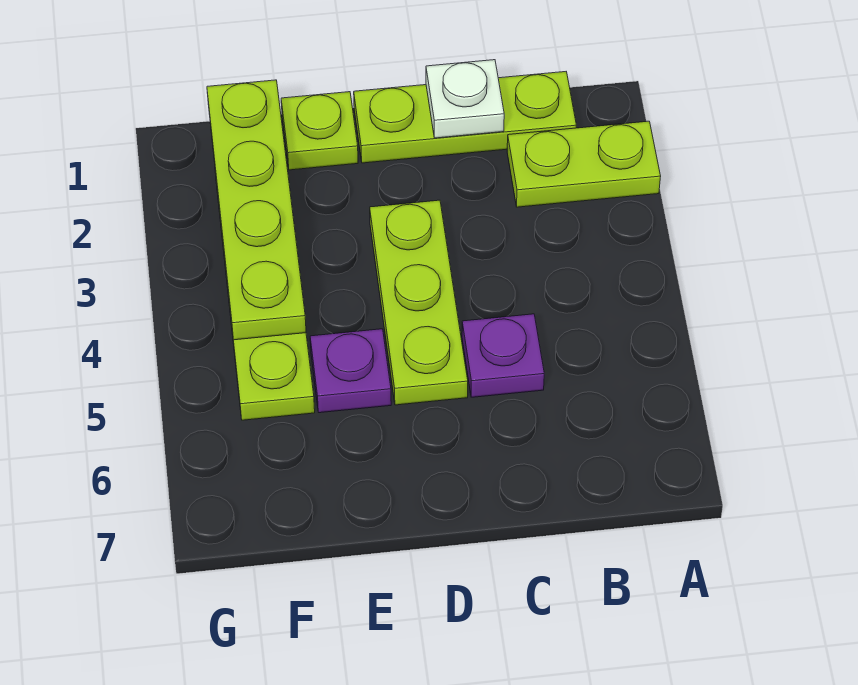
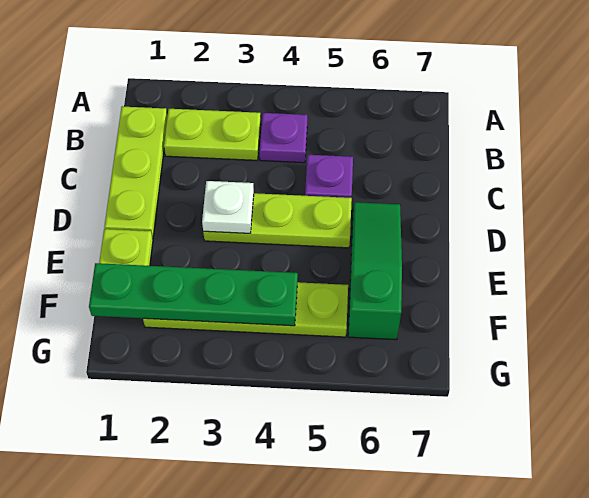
lime 1x2 plate [507,121,661,207] -> lime 1x2 plate turned to [164,109,261,160]
white 1x1 plate [426,60,504,138] -> white 1x1 plate moved to [202,181,254,233]
none -> green 1x3 slope [348,202,402,340]
purple 1x1 plate [310,329,391,413] -> purple 1x1 plate moved to [260,113,307,163]
lime 1x4 plate [207,80,306,340] -> green 1x4 plate [89,263,298,326]

